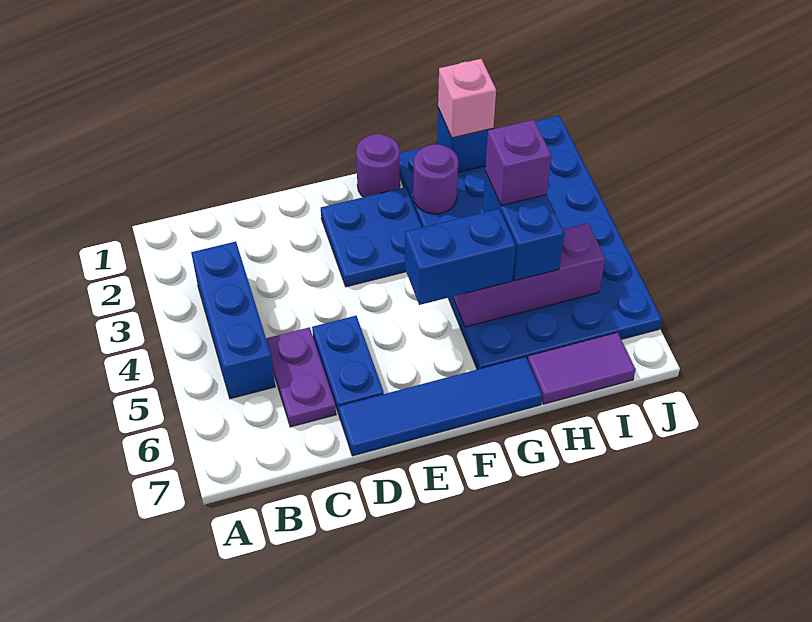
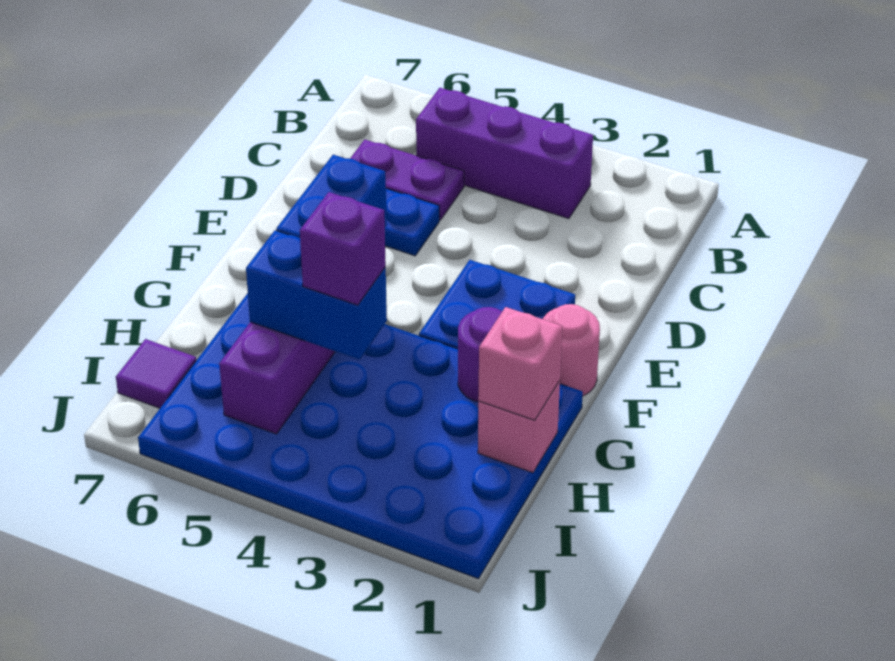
blue 1x3 brick [191,242,275,399] -> purple 1x3 brick [416,88,593,219]
blue 1x4 tile [338,357,542,456] -> none
purple 1x1 round brick [356,134,400,197] -> pink 1x1 round brick [543,304,600,396]
blue 1x1 brick [437,108,492,172] -> pink 1x1 brick [478,381,560,473]
purple 1x2 tile [528,333,635,404] -> purple 1x1 tile [116,339,196,408]

